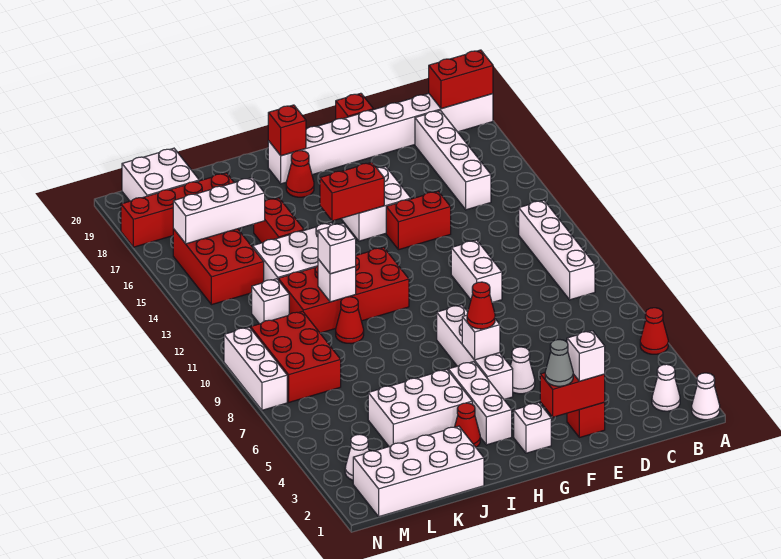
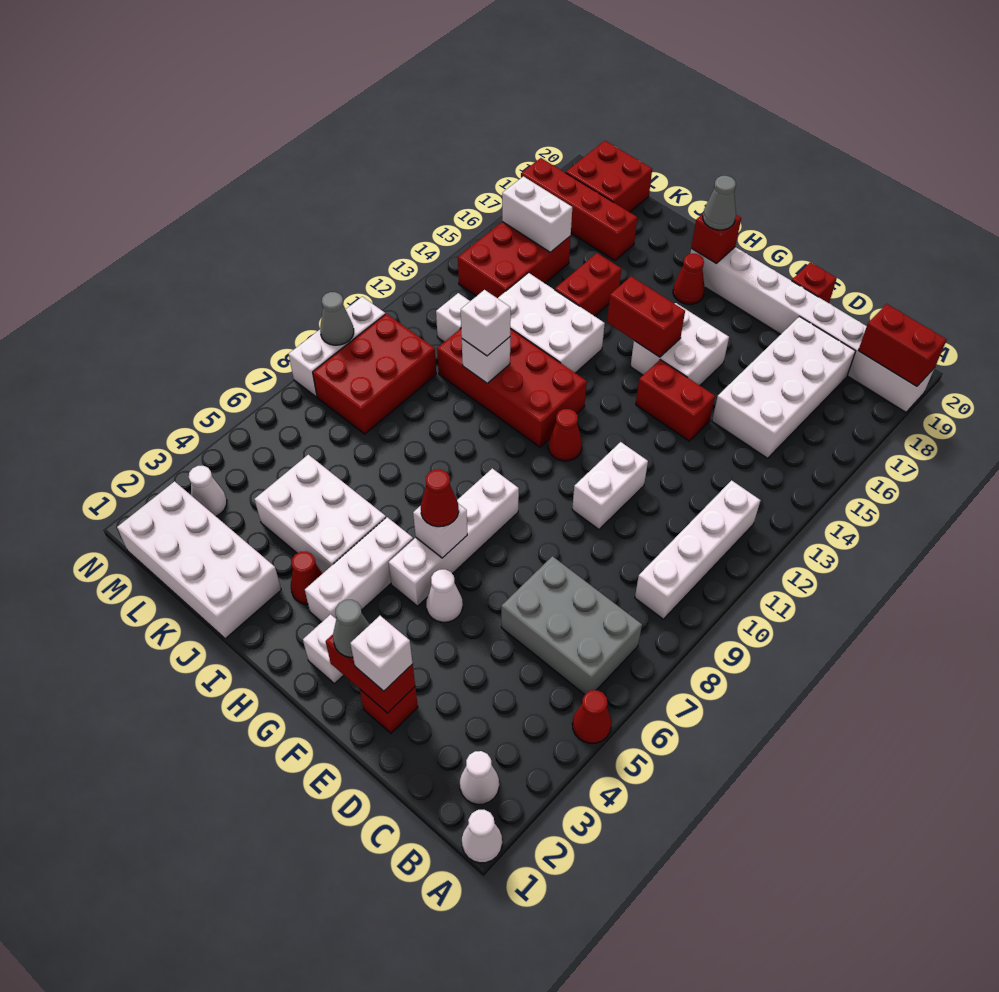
none -> grey 2x3 brick [501,556,642,695]
white 1x4 brick [415,110,491,210] -> white 2x4 brick [712,317,855,458]
none -> grey 1x1 cone [703,176,736,230]
red 1x1 cone [336,296,364,344] -> red 1x1 cone moved to [548,409,582,461]
white 1x3 brick [173,178,265,244] -> white 1x2 brick [502,176,572,252]
white 2x2 brick [122,148,199,201] -> red 2x2 brick [566,141,652,212]
none -> grey 1x1 cone [320,292,354,345]

